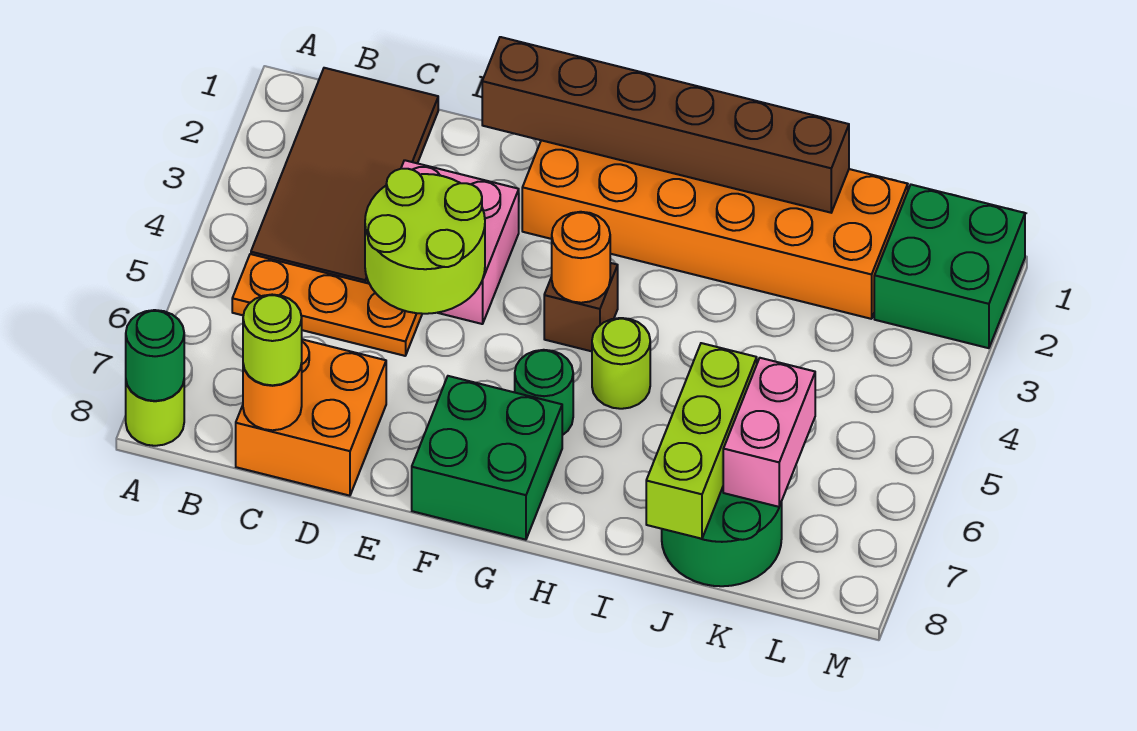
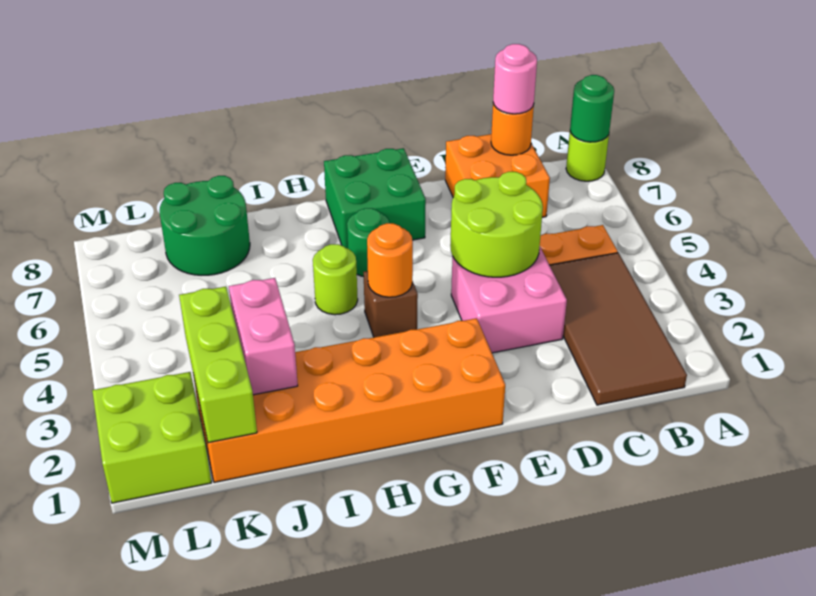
lime 1x1 round brick [243,295,302,385] -> pink 1x1 round brick [493,44,537,114]
brown 1x6 brick [482,37,849,213] -> none
lime 1x3 brick [646,343,757,539] -> lime 1x3 brick moved to [179,287,257,443]
pink 1x2 brick [723,358,815,507] -> pink 1x2 brick moved to [229,278,298,395]
green 2x2 brick [874,185,1025,348] -> lime 2x2 brick [92,372,211,503]

